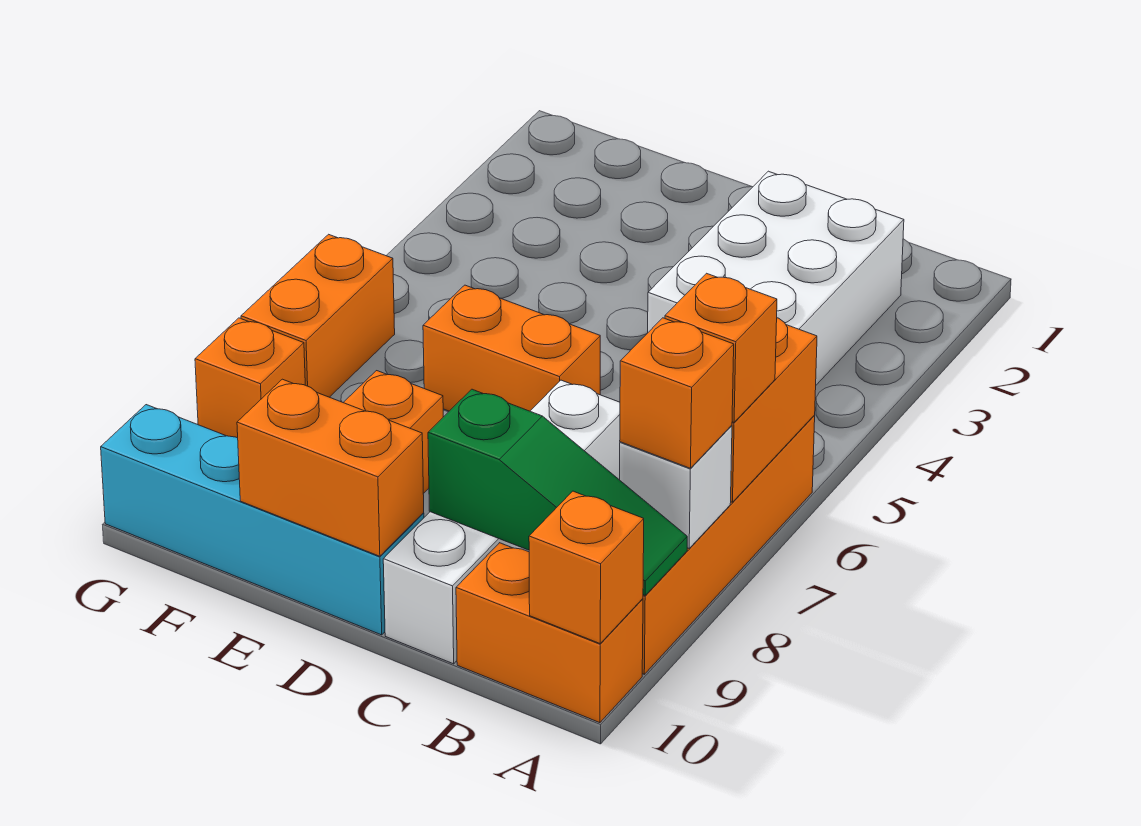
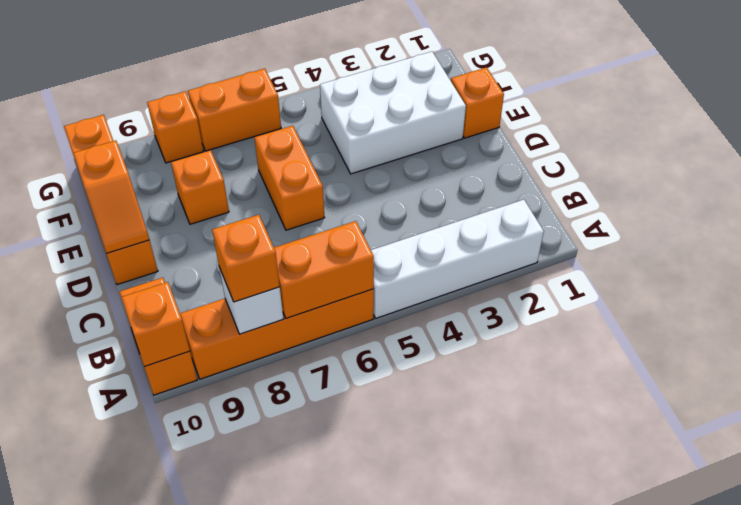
orange 1x1 brick [665,273,777,422] -> orange 1x1 brick moved to [451,68,504,138]
green 1x3 slope [428,389,687,596] -> none
white 2x3 brick [648,171,904,385] -> white 2x3 brick moved to [320,52,466,174]
white 1x4 brick [383,380,620,664] -> white 1x4 brick moved to [371,200,544,318]
cyan 1x4 brick [101,405,424,635] -> orange 1x4 brick [64,115,158,285]
orange 1x2 brick [237,379,424,556] -> orange 1x2 slope [73,141,149,253]

